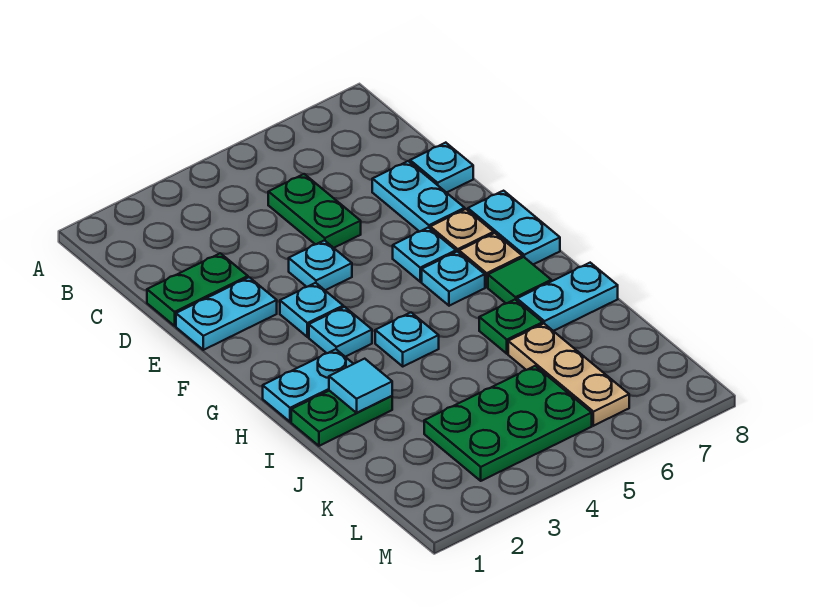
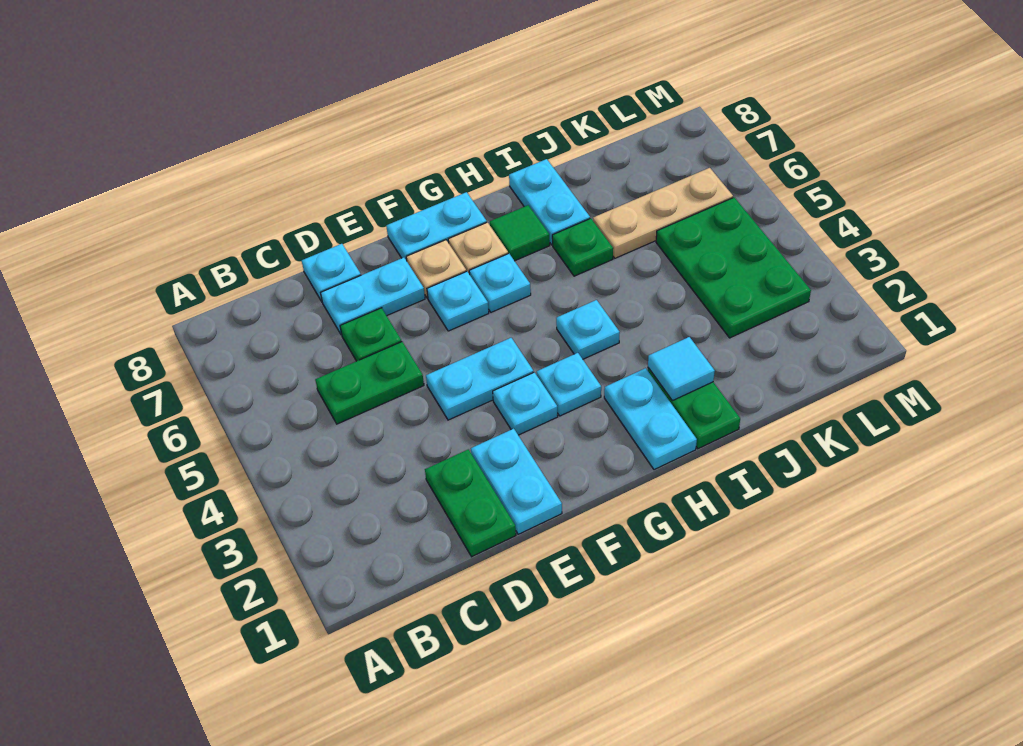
none -> green 1x1 plate [340,308,402,361]
cyan 1x1 plate [289,240,352,290] -> cyan 1x2 plate [426,338,534,420]

